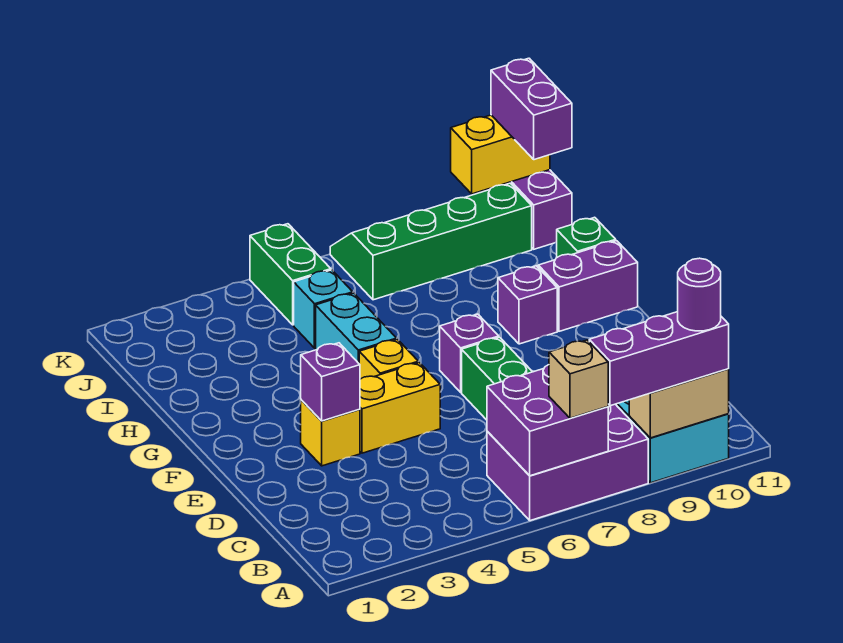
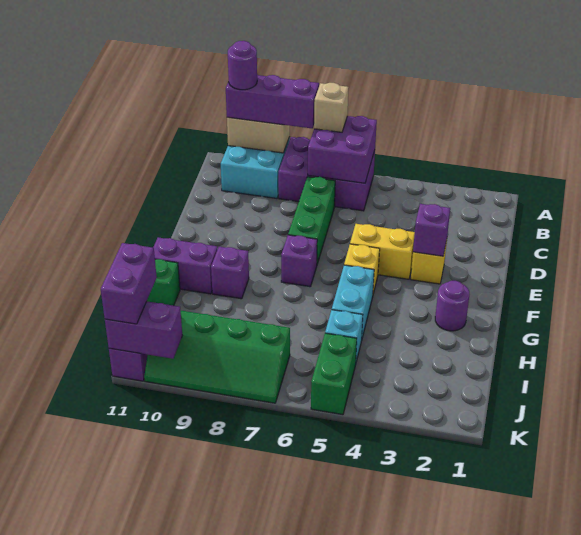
none -> purple 1x1 round brick [435,281,470,331]
yellow 1x2 brick [451,115,550,194] -> purple 1x2 brick [105,301,183,359]

